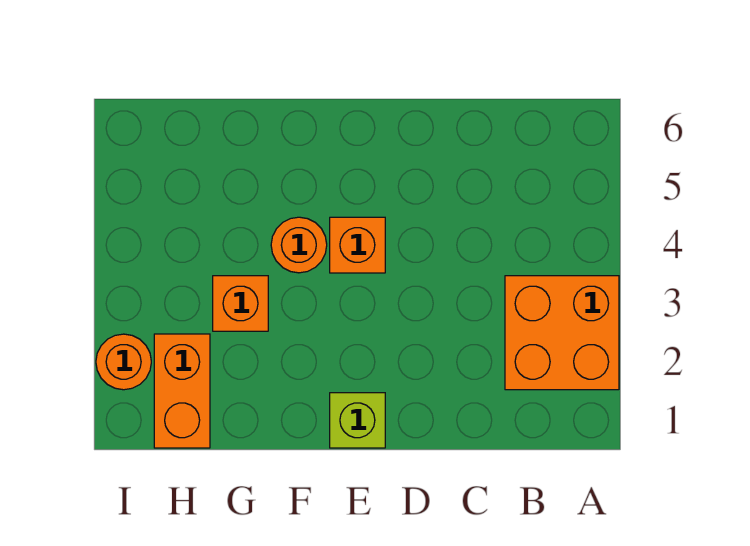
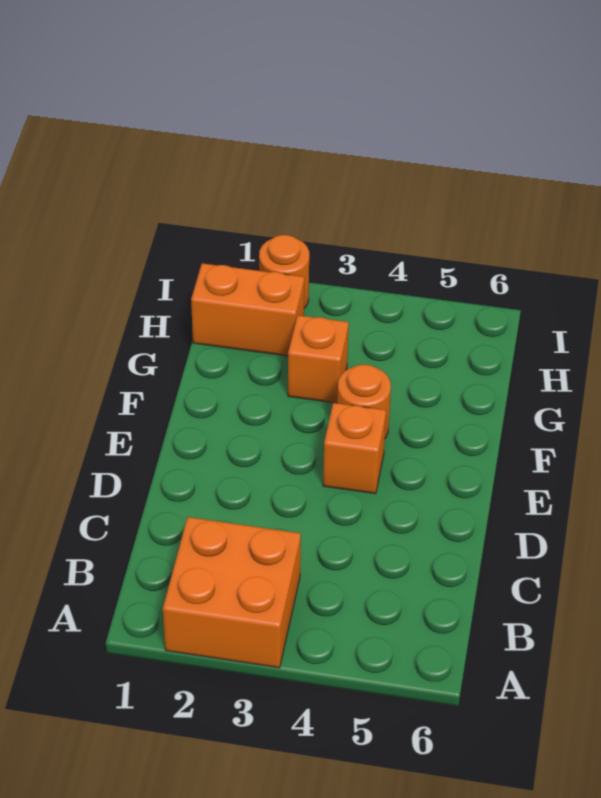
lime 1x1 brick [330,393,385,448] -> none

